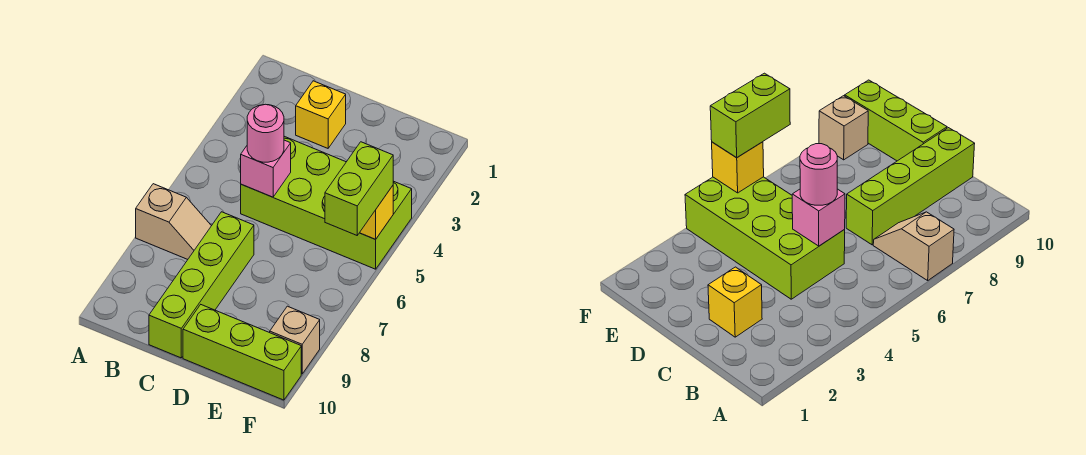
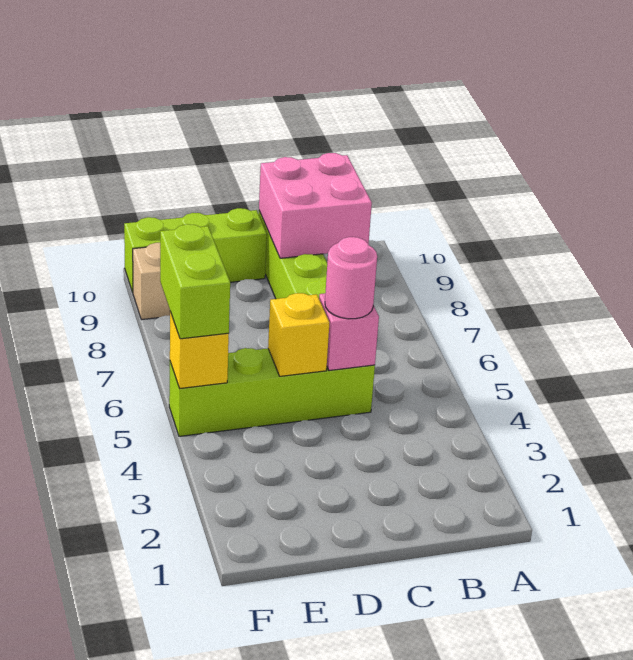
tan 1x2 slope [136,184,211,259] -> none
none -> pink 2x2 brick [259,153,372,258]
yellow 1x1 brick [296,81,346,148] -> yellow 1x1 brick moved to [268,293,329,376]
lime 2x4 brick [241,136,412,269] -> lime 1x4 brick [169,348,375,436]

